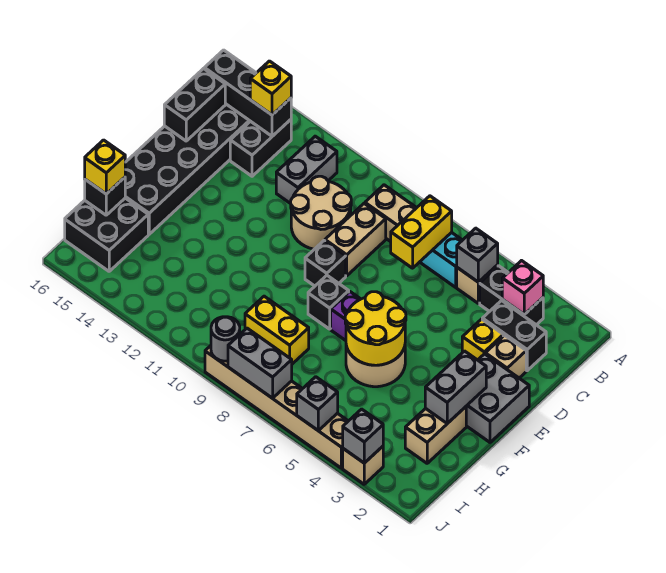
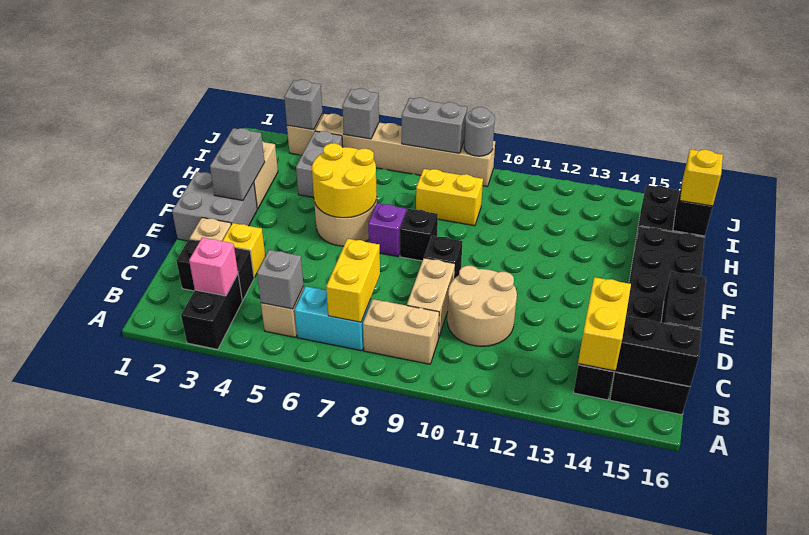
black 1x2 brick [480,266,543,325] -> black 1x2 brick turned to [181,274,242,349]
grey 1x2 brick [276,136,337,204] -> grey 1x2 brick moved to [296,131,343,198]
yellow 1x1 brick [250,61,291,115] -> yellow 1x2 brick [578,277,631,370]

